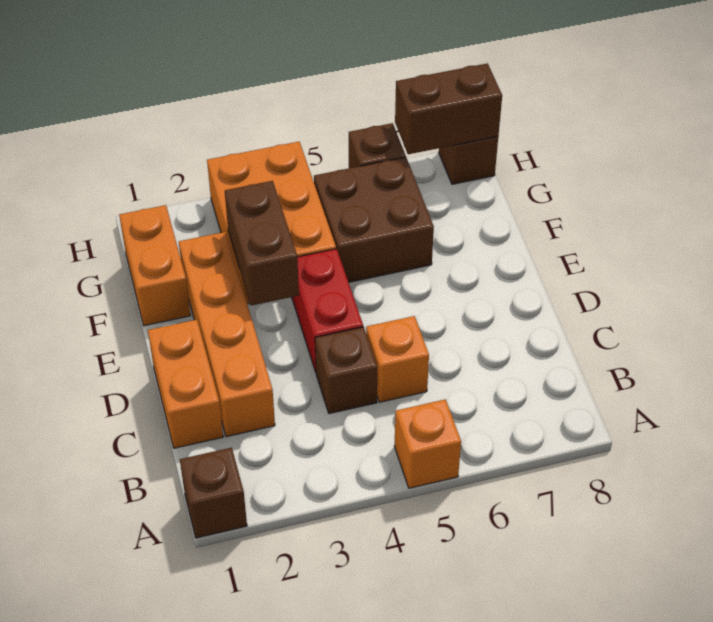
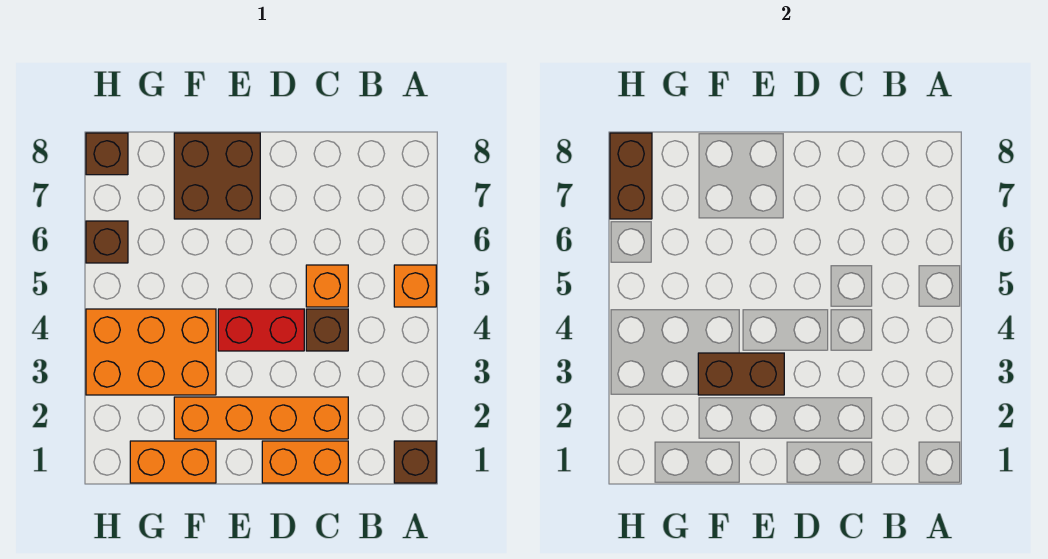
brown 2x2 brick [314,157,434,282] -> brown 2x2 brick moved to [174,133,260,219]

